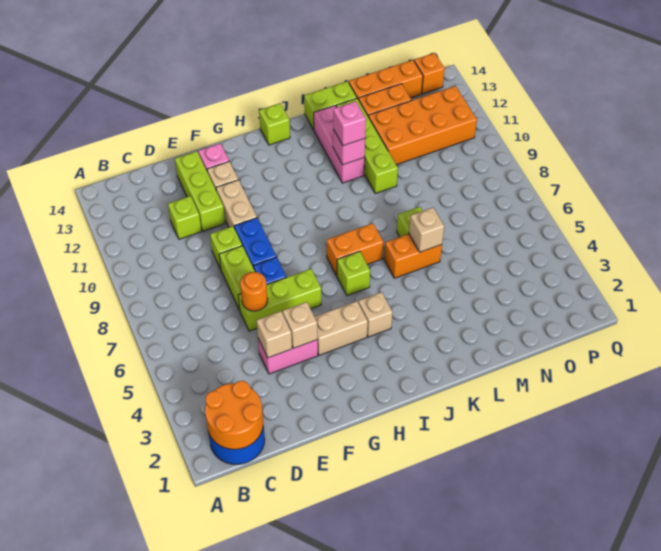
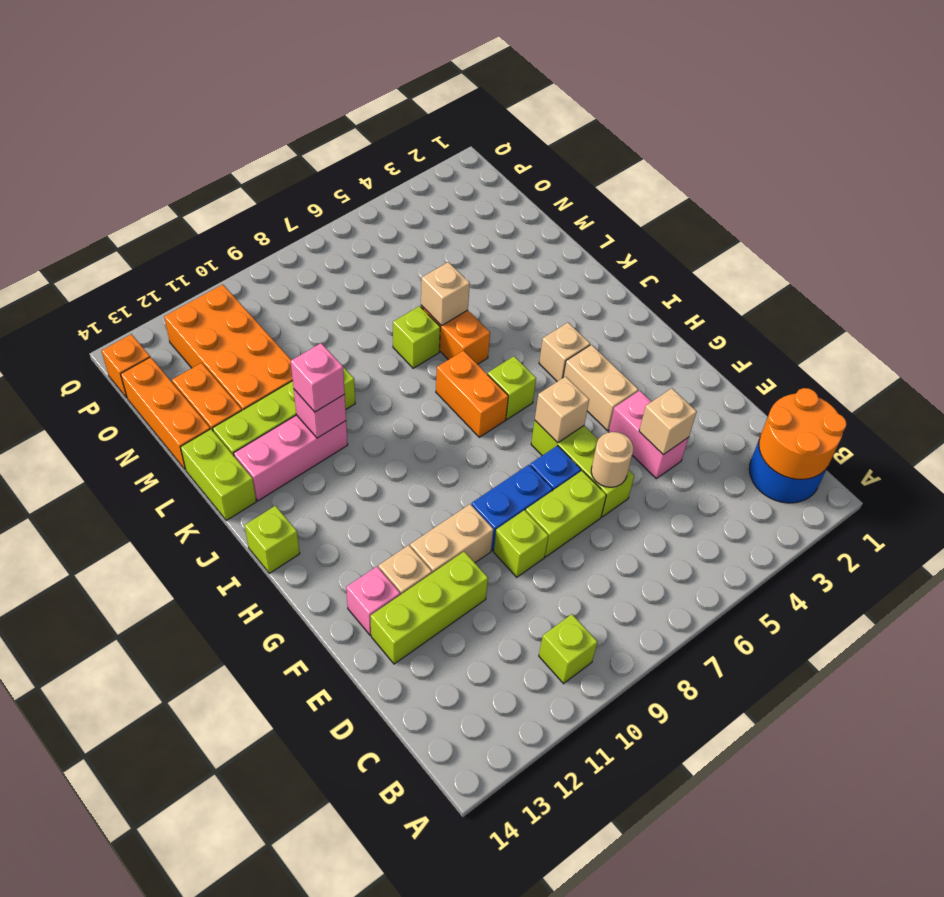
lime 1x1 brick [168,196,202,239] -> lime 1x1 brick moved to [539,614,598,684]
orange 1x1 round brick [240,272,268,311] -> tan 1x1 round brick [591,432,633,487]
tan 1x1 brick [282,302,318,348] -> tan 1x1 brick moved to [535,377,589,443]

